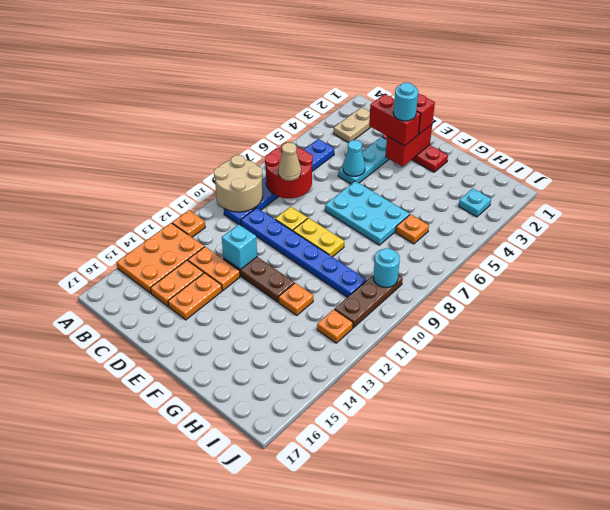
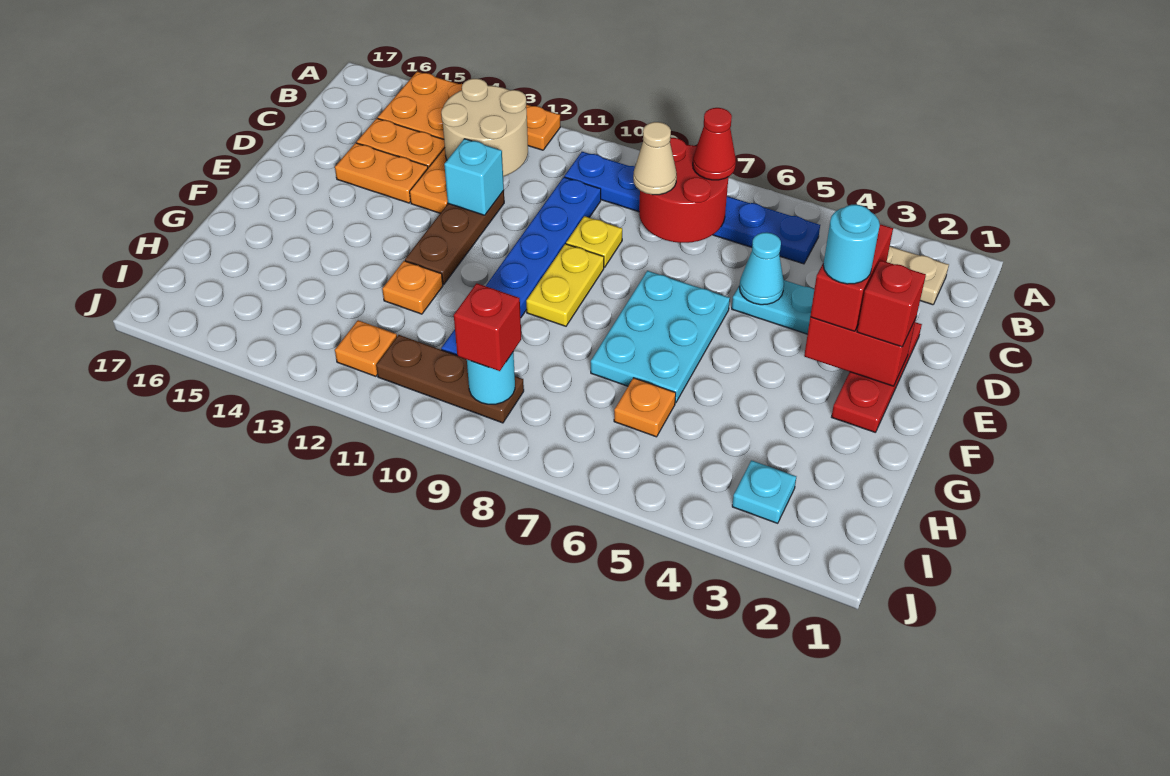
tan 2x2 round brick [214,155,263,212] -> tan 2x2 round brick moved to [441,79,528,176]
none -> red 1x1 cone [693,108,736,180]
none -> red 1x1 brick [454,283,521,371]

